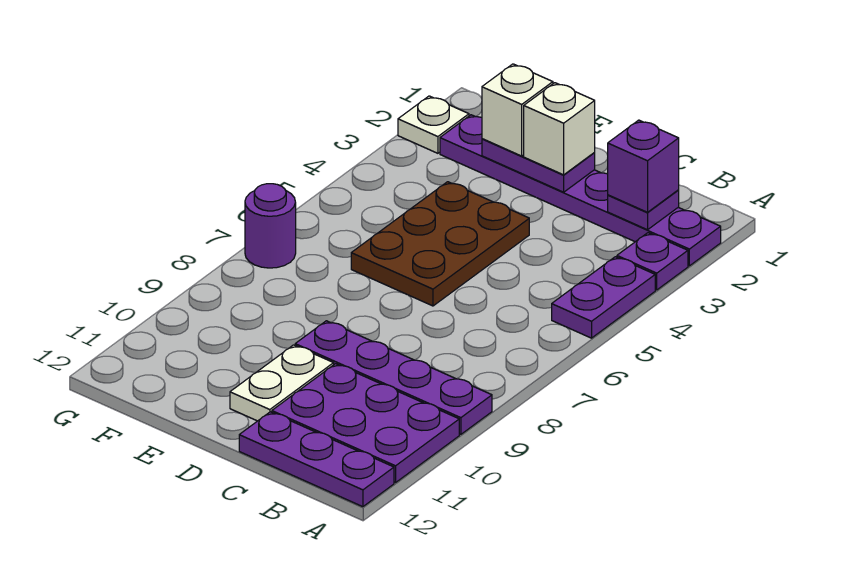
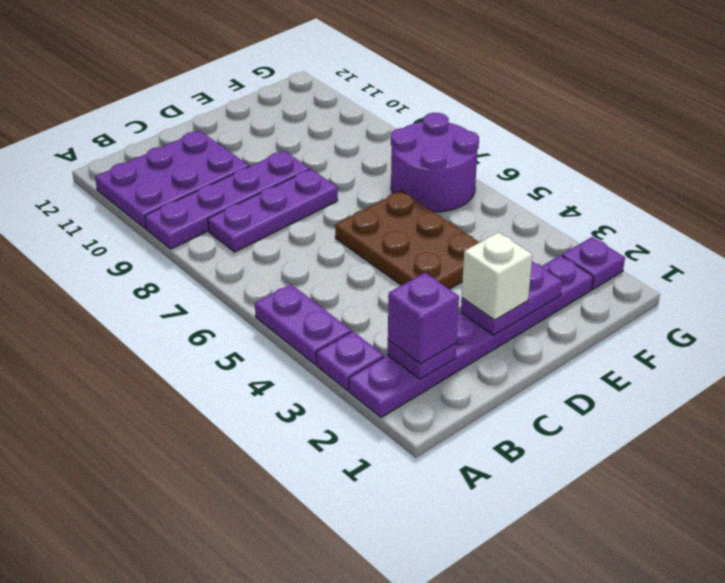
purple 1x3 plate [239,412,394,507] -> purple 1x3 plate moved to [208,169,338,252]
white 1x2 plate [230,345,334,421] -> none
white 1x1 brick [482,64,553,156] -> none
white 1x1 plate [398,96,469,153] -> purple 1x1 plate [562,237,625,289]
purple 1x1 round brick [245,184,296,268] -> purple 2x2 round brick [391,113,479,212]

